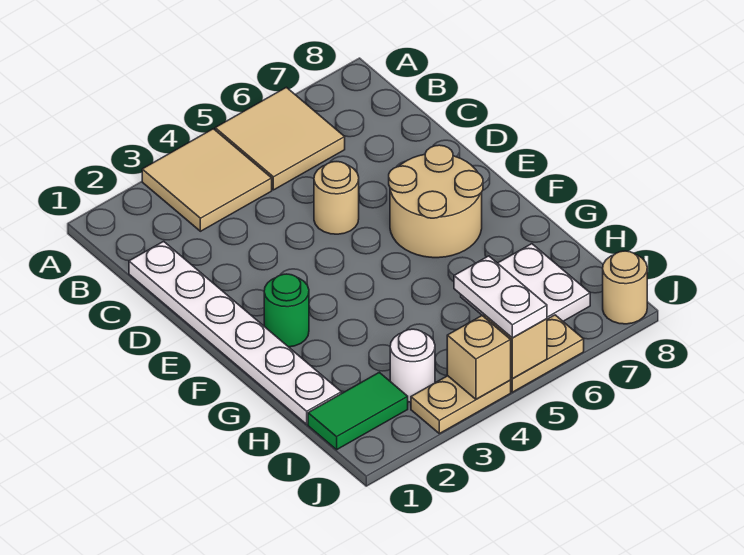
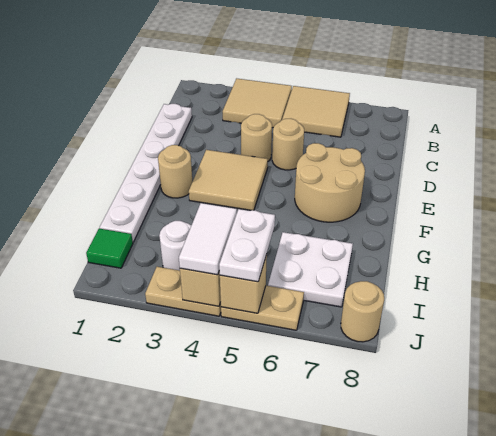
none -> tan 1x1 round brick [241,114,272,161]
none -> tan 2x2 tile [189,150,268,210]
green 1x1 round brick [264,274,309,347] -> tan 1x1 round brick [158,145,193,198]
green 1x2 tile [308,372,408,450] -> green 1x1 tile [86,228,133,268]
none -> white 1x2 tile [179,203,237,275]

